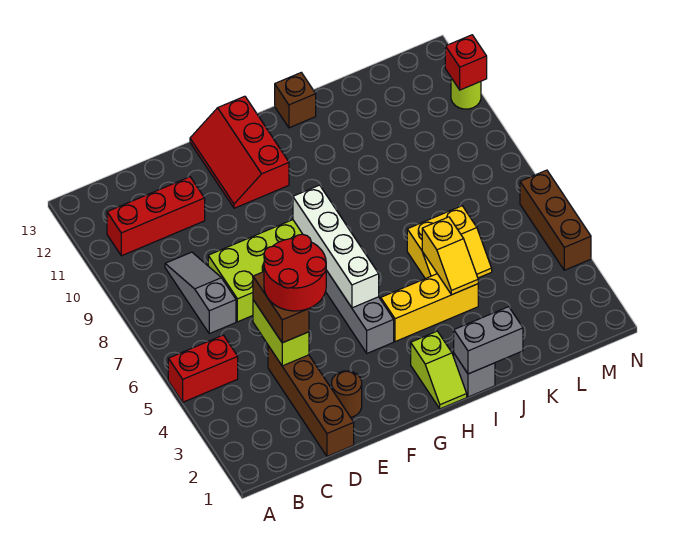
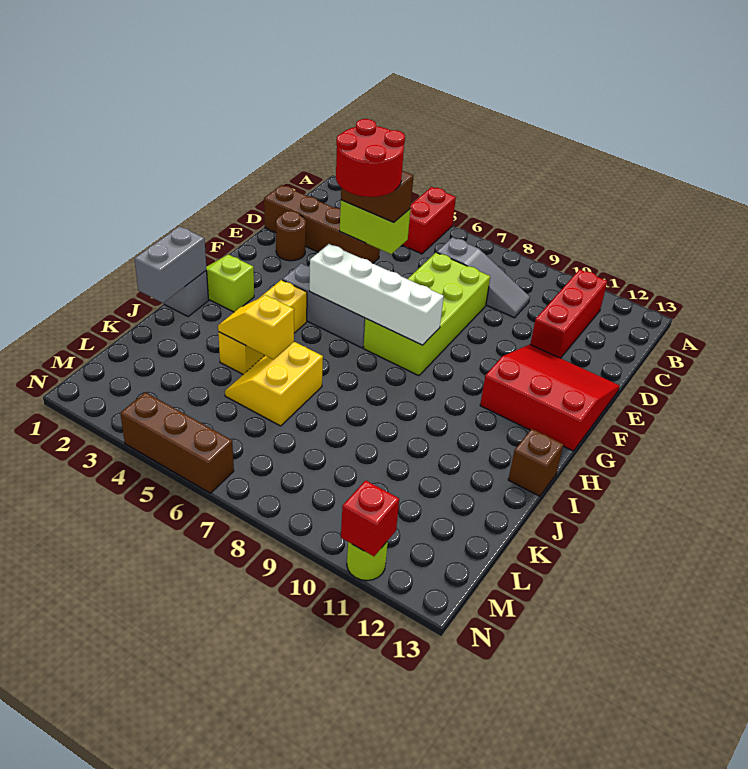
red 2x3 slope [190,96,289,208] -> red 3x3 slope [480,344,620,451]

